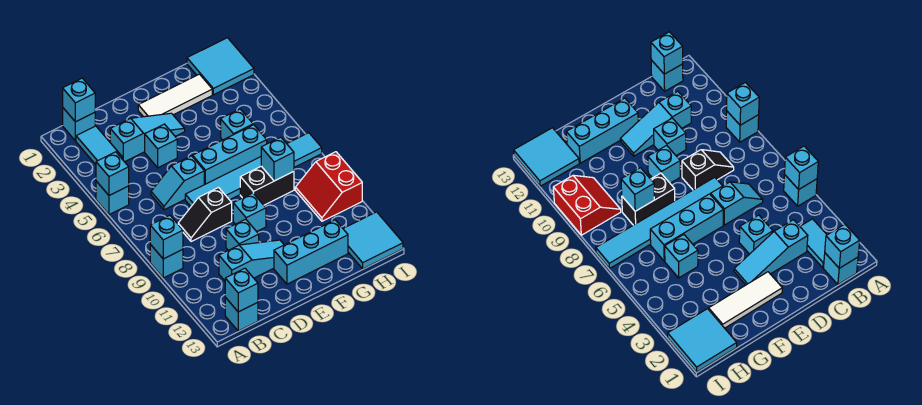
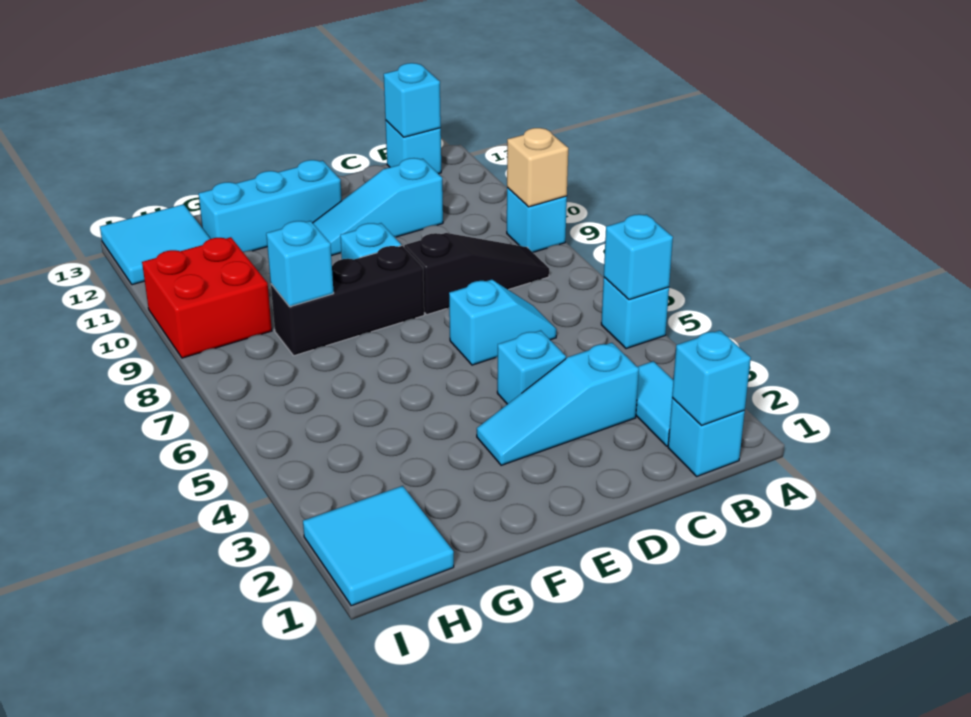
cyan 1x1 brick [150,215,183,259] -> tan 1x1 brick [507,128,568,207]
black 1x2 slope [178,188,232,242] -> black 1x3 slope [404,233,549,315]
cyan 1x6 tile [185,133,322,206] -> none
cyan 1x1 brick [226,219,259,250] -> none
white 1x3 tile [138,74,212,117] -> none
cyan 1x3 brick [193,125,267,185] -> none
black 1x2 brick [240,166,294,205] -> black 1x3 brick [271,246,424,356]
cyan 1x1 brick [221,109,253,140] -> none
red 2x2 slope [295,152,362,221] -> red 2x2 brick [142,237,272,358]

